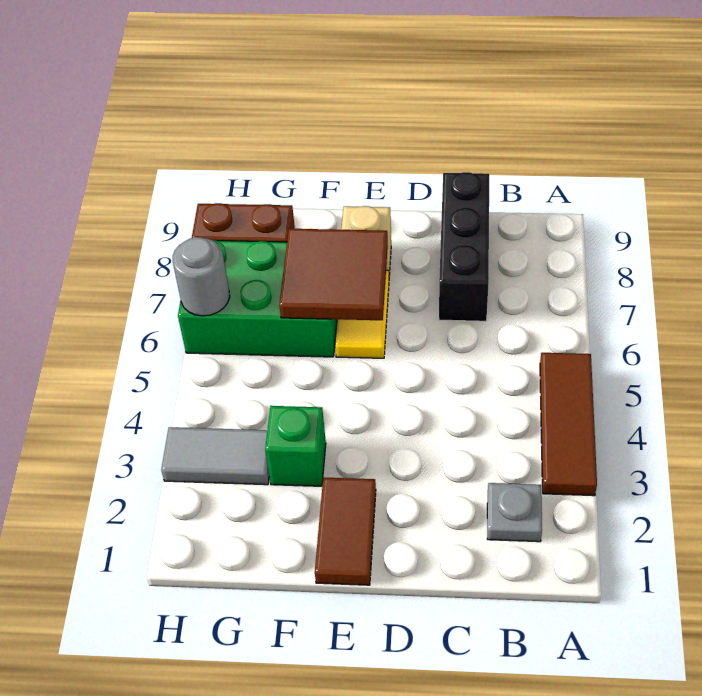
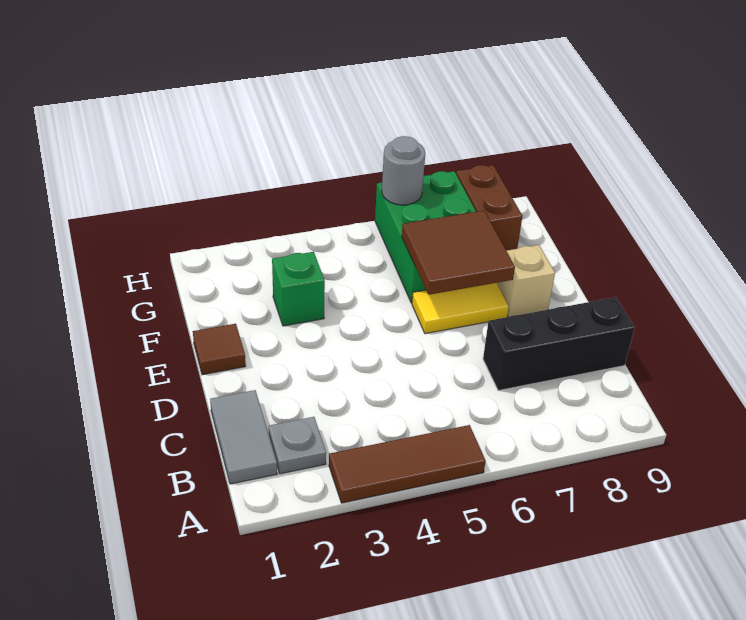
brown 1x2 tile [315,478,376,585] -> brown 1x1 tile [193,324,246,375]
grey 1x2 tile [161,427,269,485] -> grey 1x2 tile moved to [210,390,277,484]

